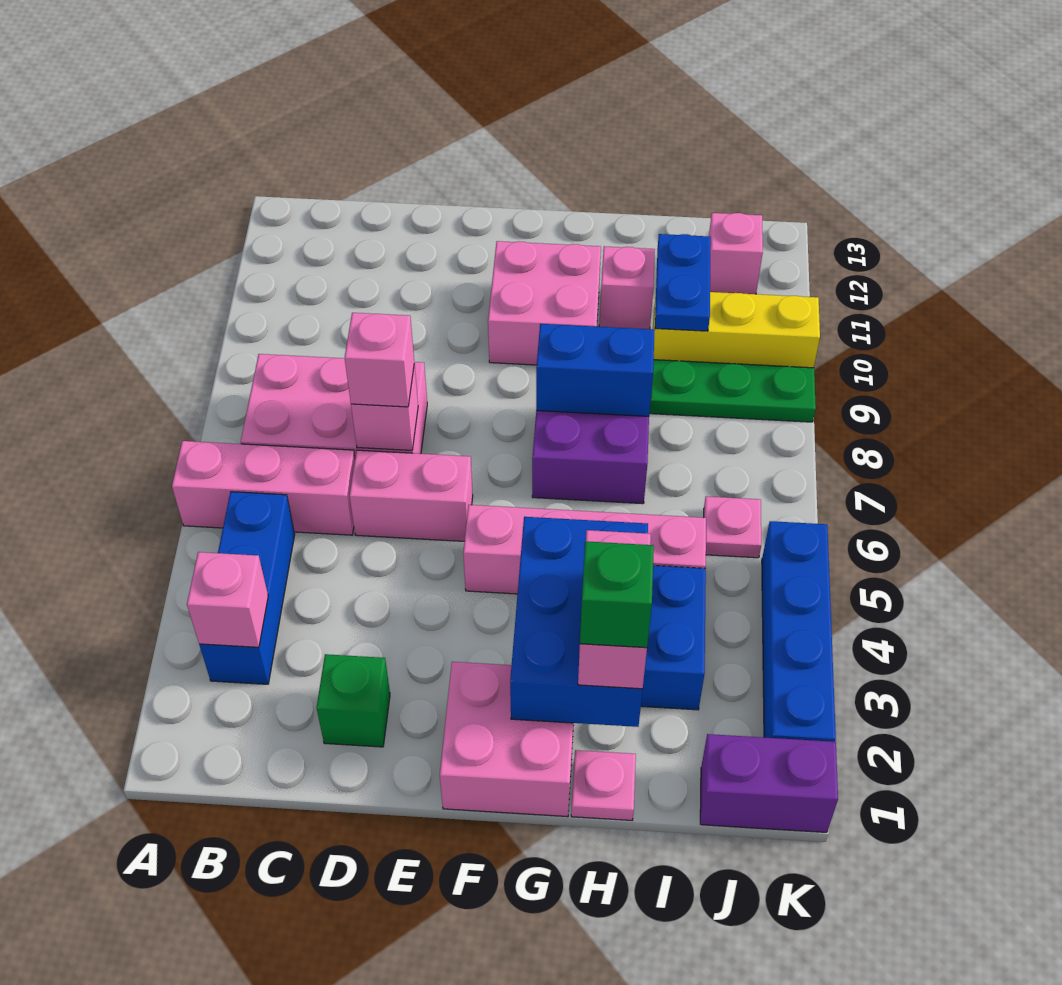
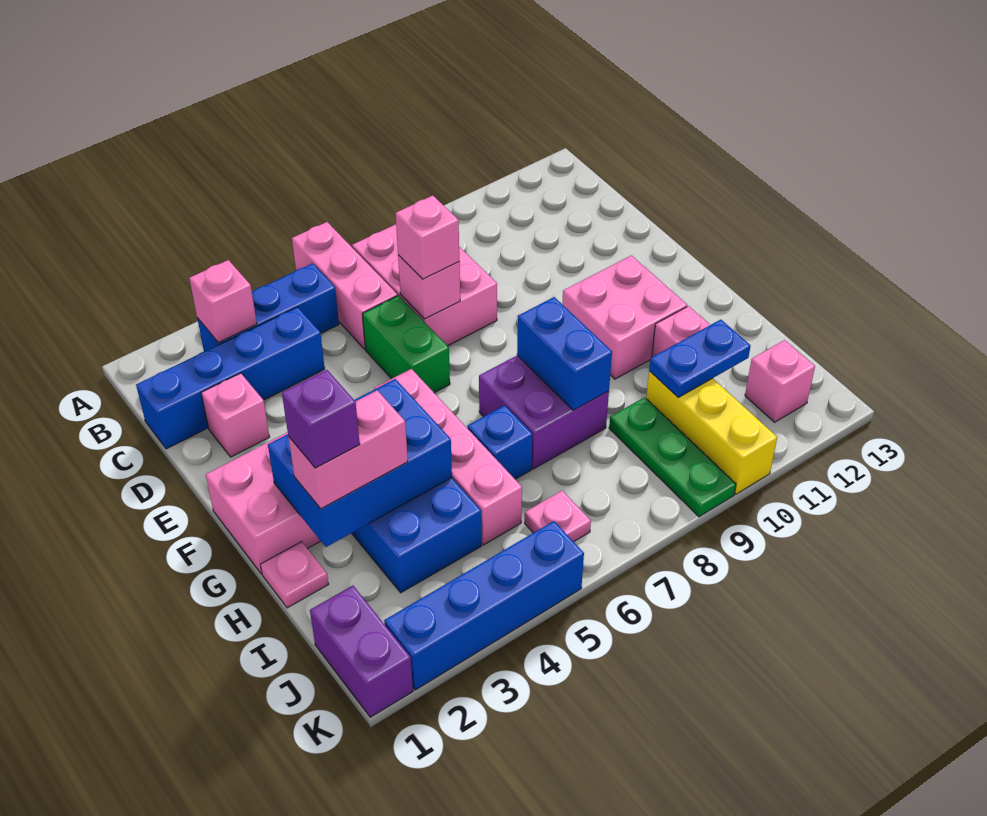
none -> blue 1x4 brick [136,307,325,449]
green 1x1 brick [317,654,390,747] -> pink 1x1 brick [201,373,270,457]
pink 1x2 brick [349,450,473,541] -> green 1x2 brick [363,296,450,393]
green 1x1 brick [580,541,654,648] -> purple 1x1 brick [282,370,360,468]
none -> blue 1x1 brick [468,405,532,479]

